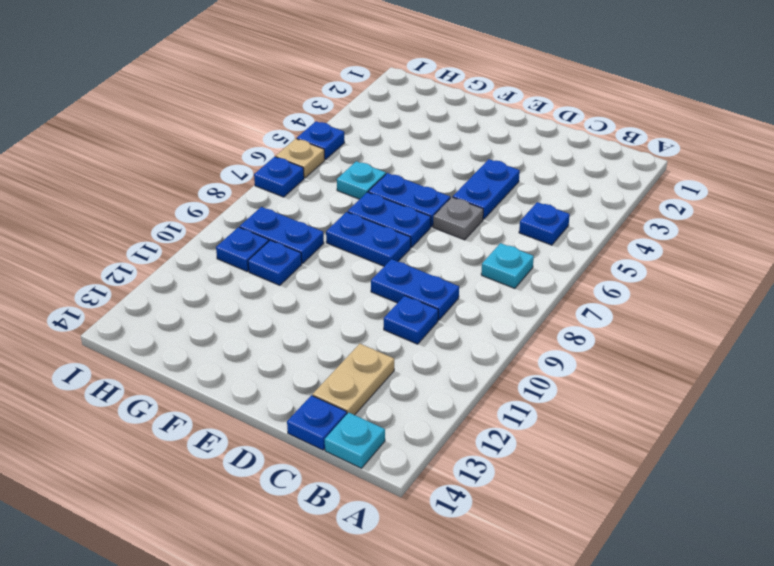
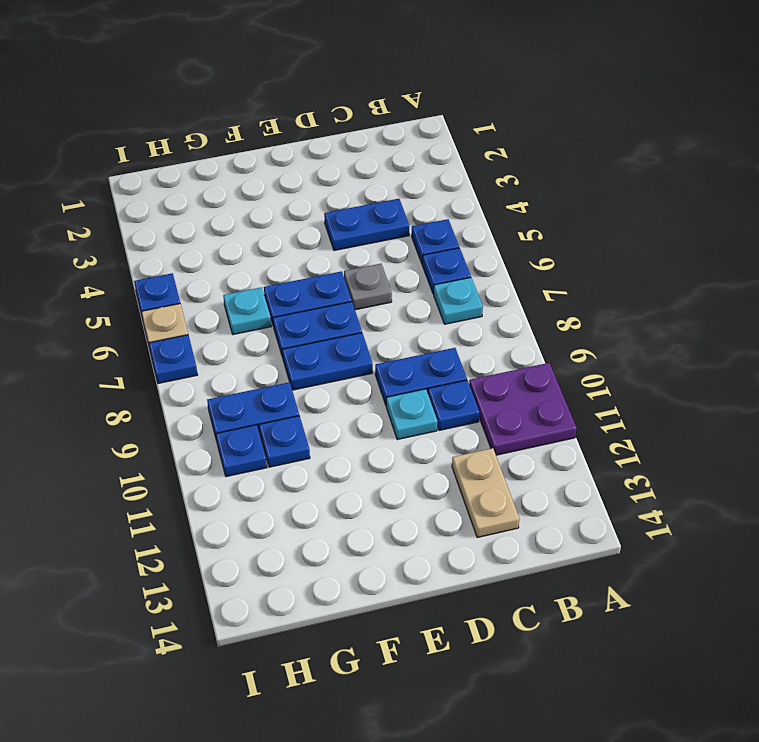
none -> purple 2x2 plate [469,363,577,455]
cyan 1x1 plate [325,412,385,468] -> cyan 1x1 plate moved to [386,389,437,440]
blue 1x1 plate [287,395,347,450] -> blue 1x1 plate moved to [422,248,471,294]
blue 1x2 plate [453,159,520,219] -> blue 1x2 plate turned to [324,199,409,251]

